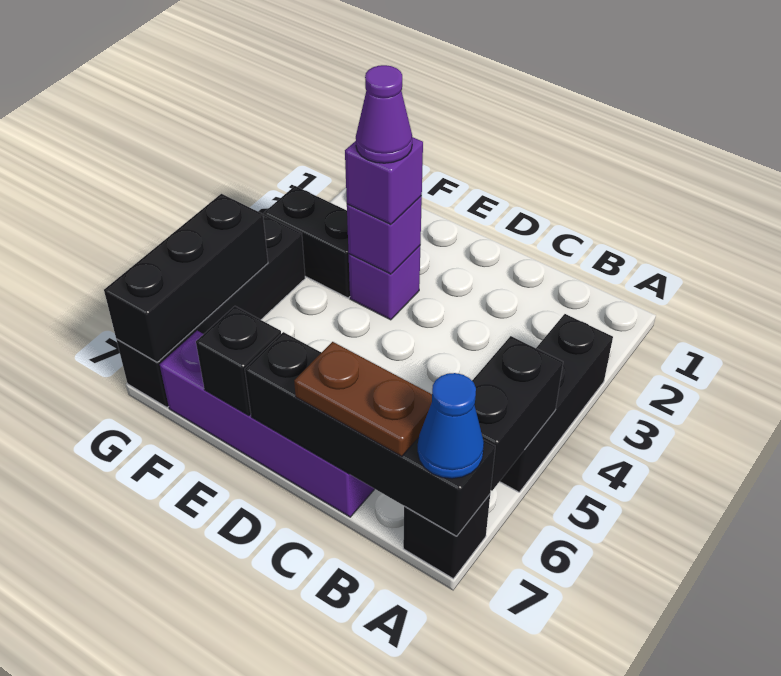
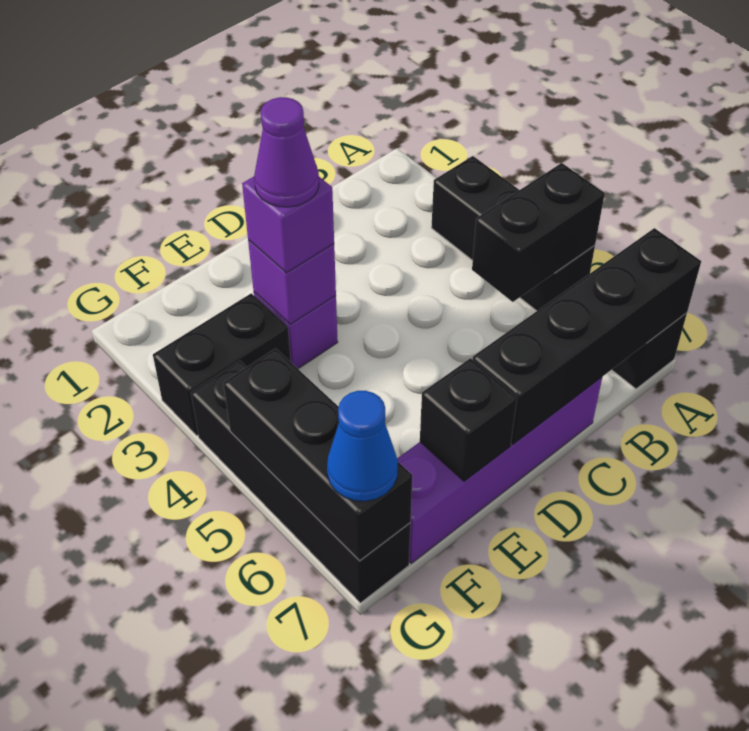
black 1x2 brick [472,336,563,491] -> black 1x2 brick turned to [472,163,605,302]
blue 1x1 cone [418,373,484,479] -> blue 1x1 cone moved to [327,391,398,501]
brown 1x2 plate [294,342,432,457] -> none

